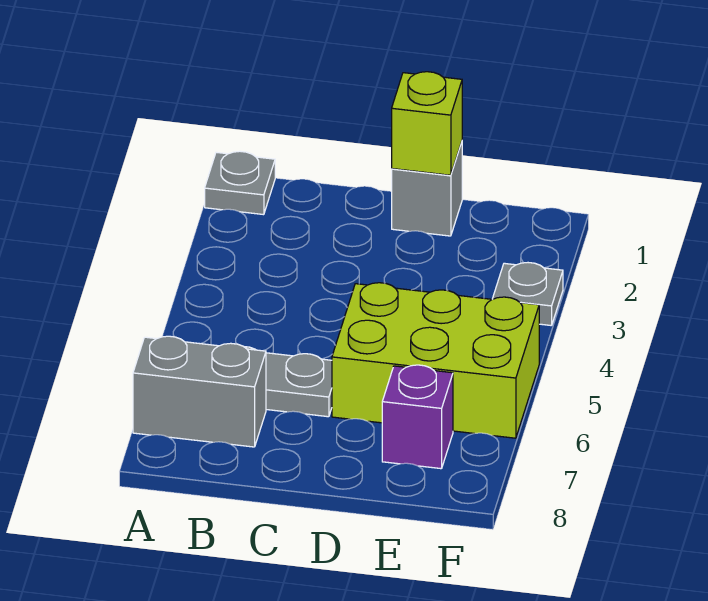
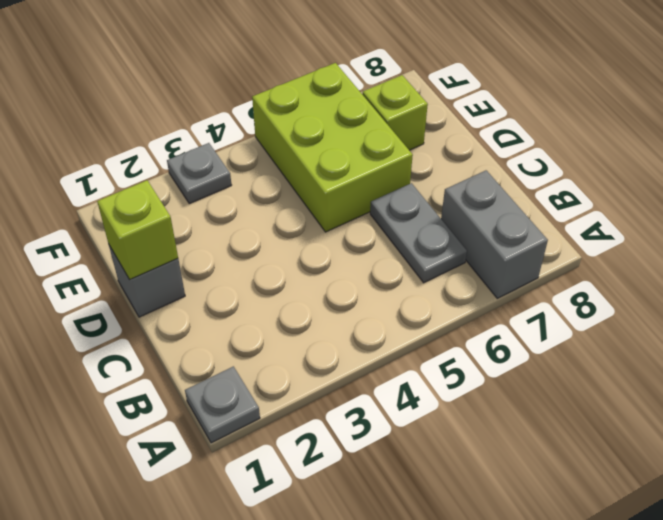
purple 1x1 brick [382,365,453,469] -> lime 1x1 brick [362,75,428,150]

